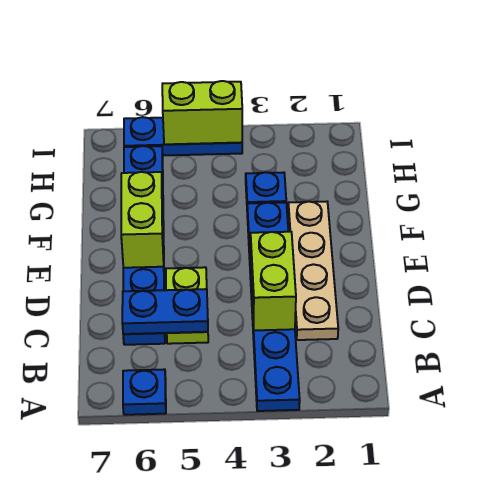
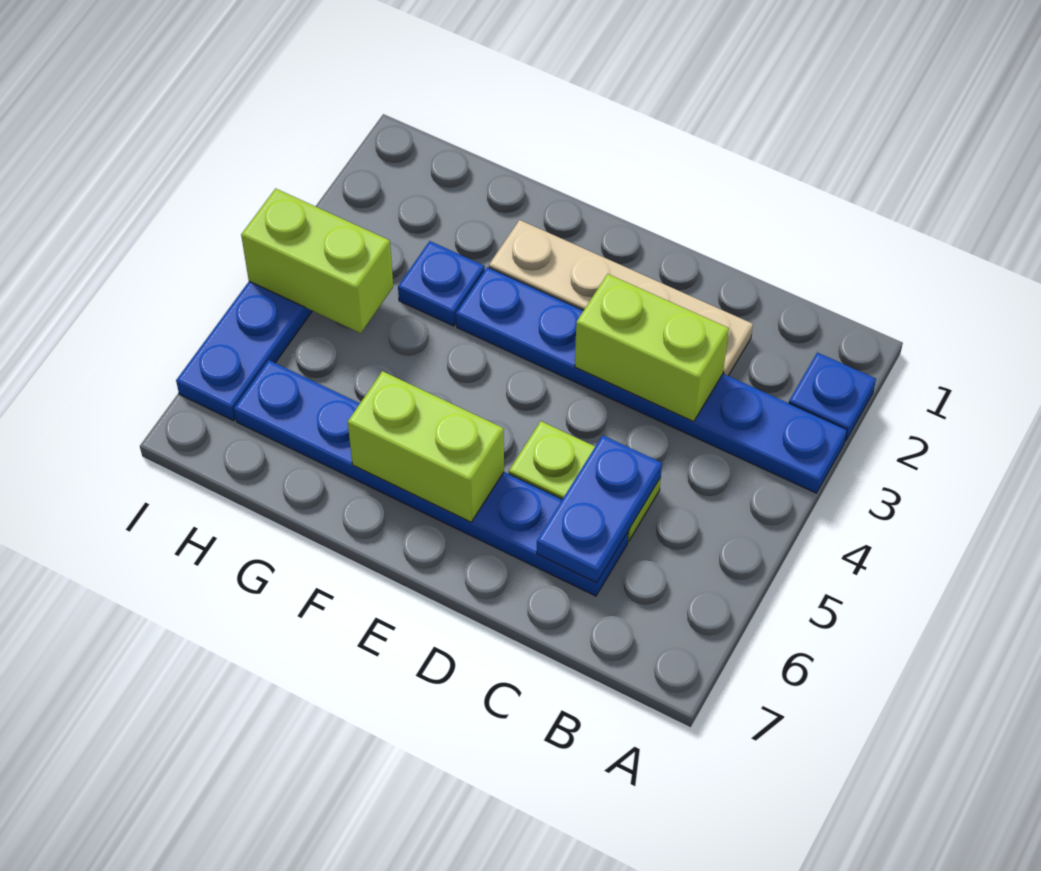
blue 1x1 plate [123,369,166,415] -> blue 1x1 plate moved to [789,352,876,441]
lime 1x2 brick [162,81,242,144] -> lime 1x2 brick turned to [241,188,393,333]

